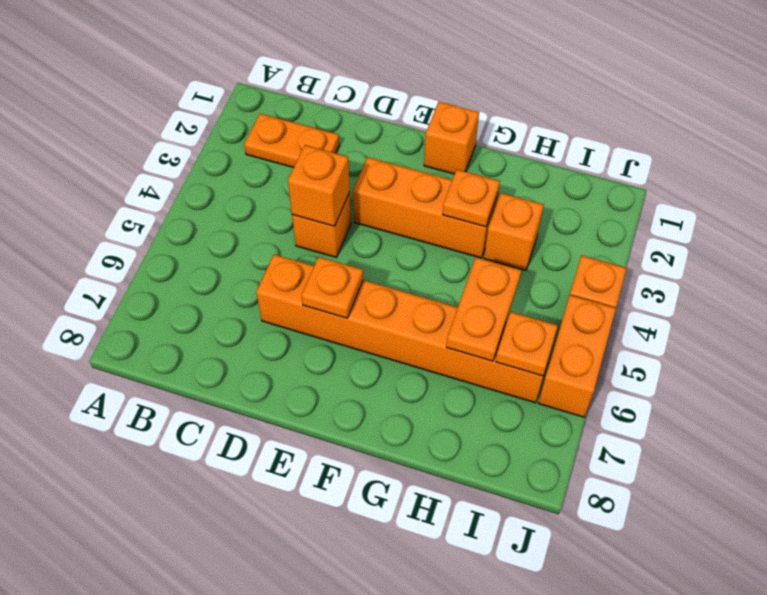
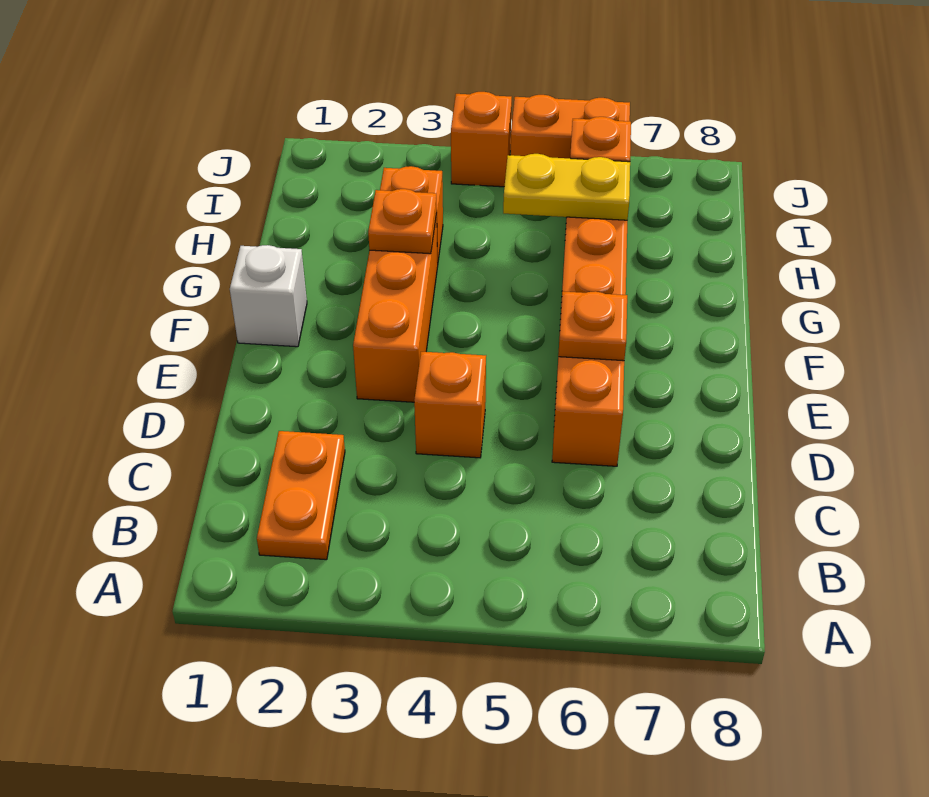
orange 1x1 brick [288,145,350,226] -> none
orange 1x1 brick [424,102,479,174] -> white 1x1 brick [230,245,307,347]
orange 1x2 plate [446,258,521,361] -> yellow 1x2 plate [503,154,630,220]

